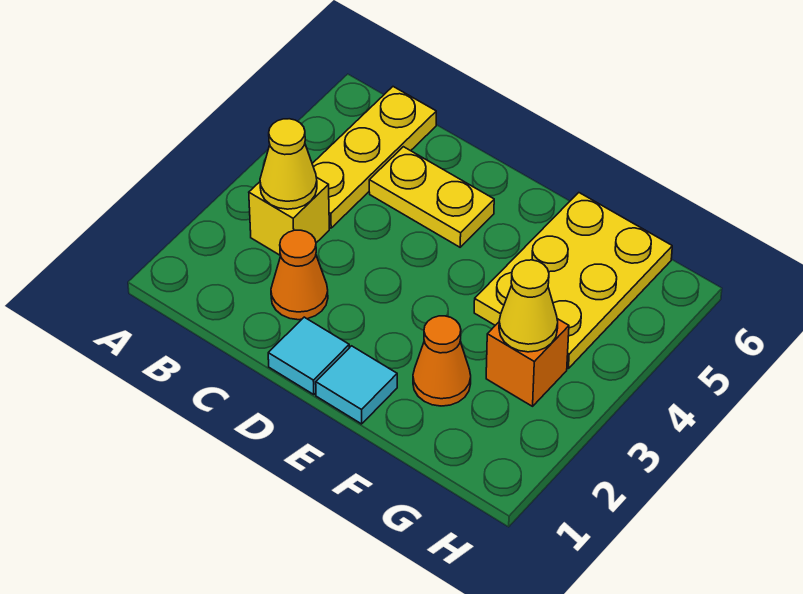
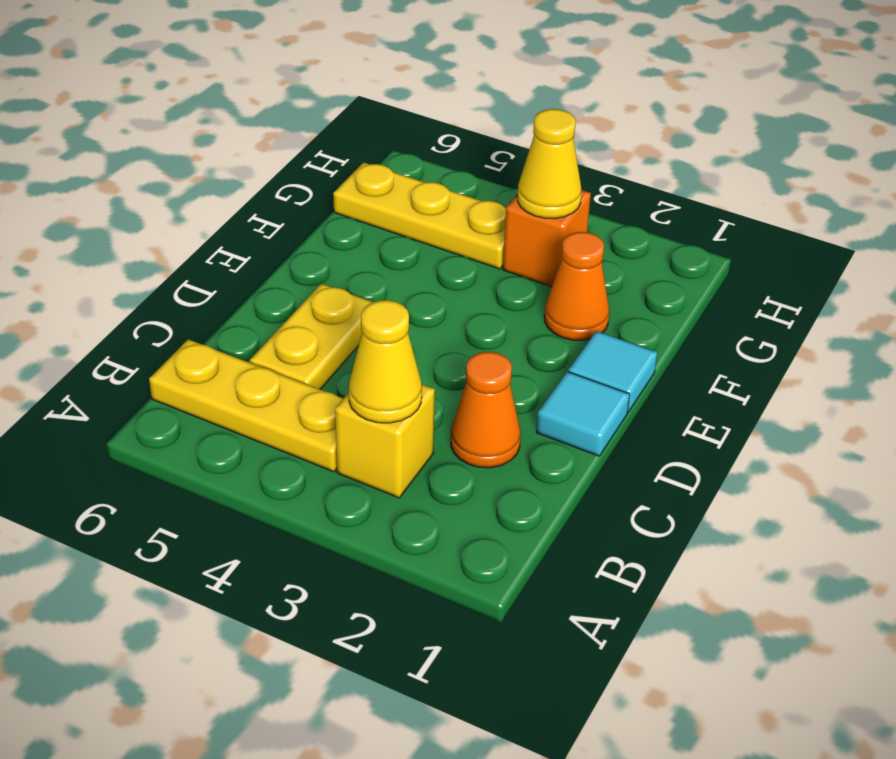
yellow 2x3 plate [474,193,672,368] -> yellow 1x3 plate [333,162,506,269]

